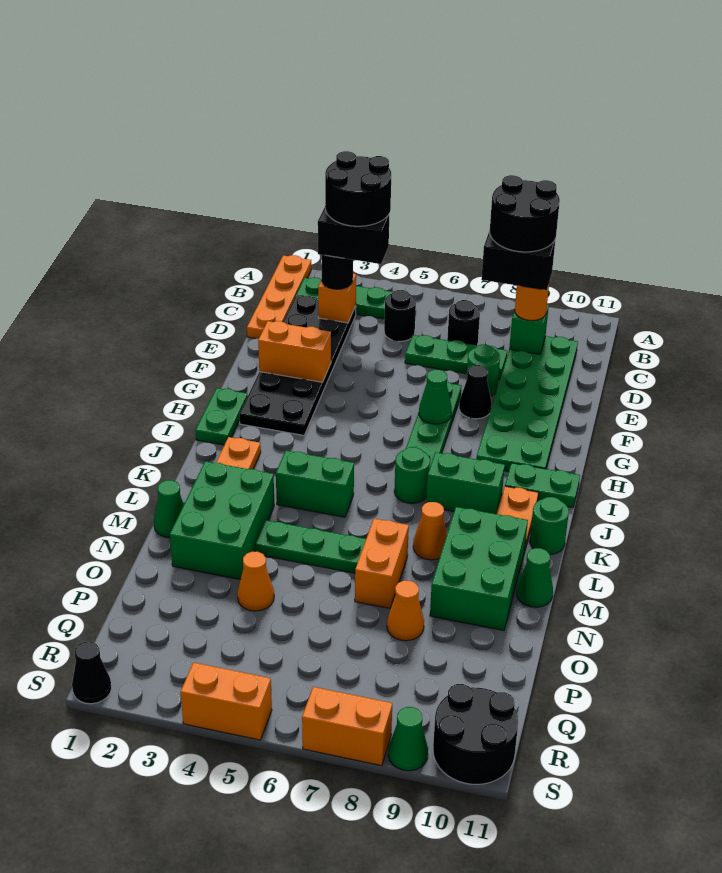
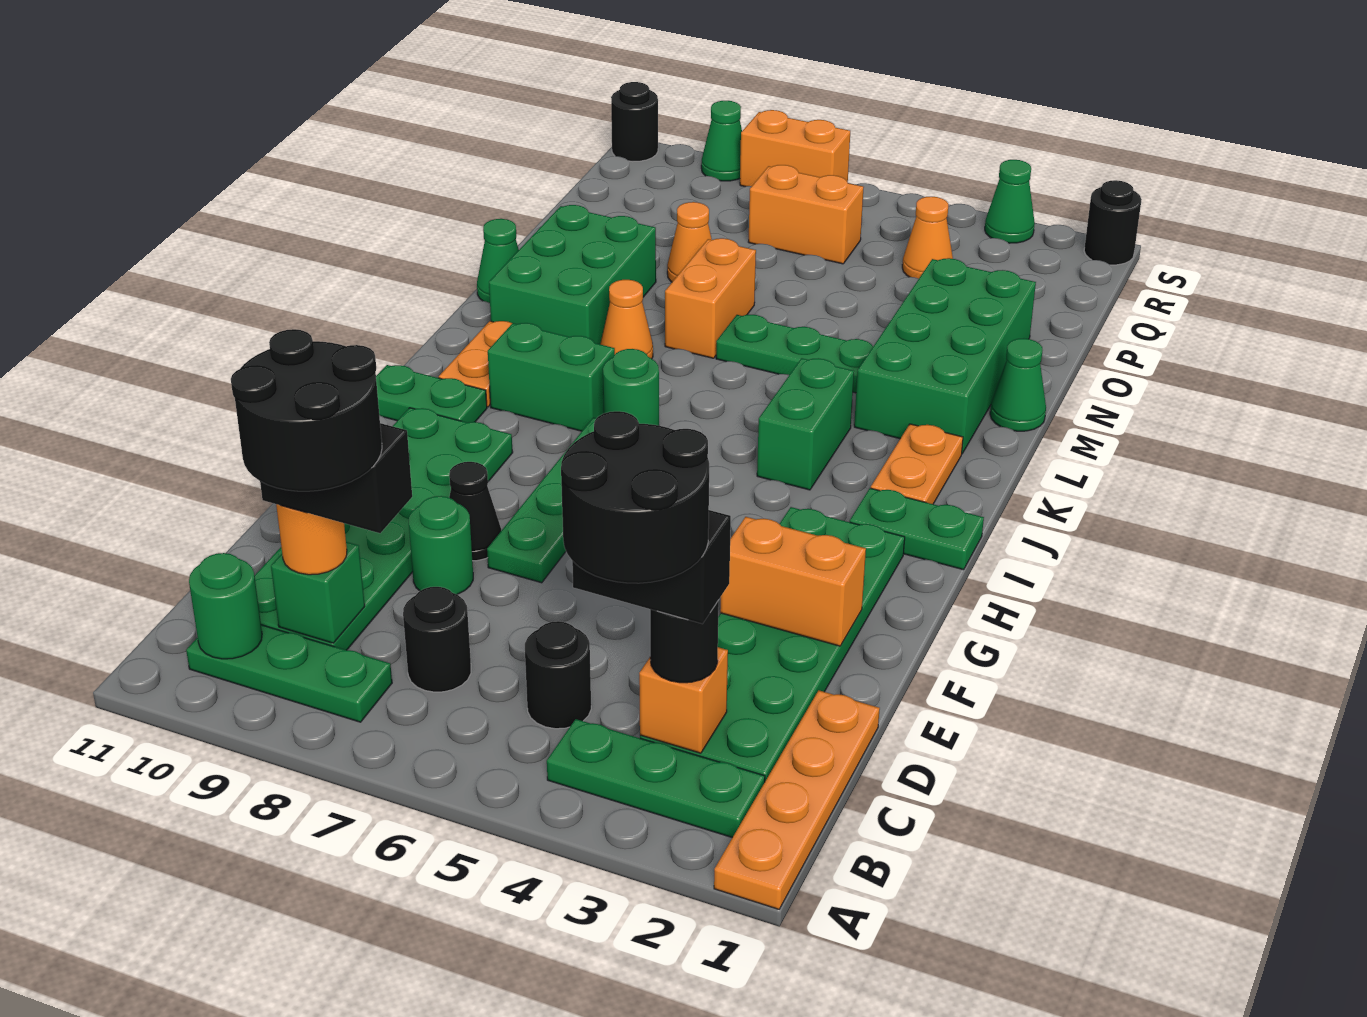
black 2x6 plate [239,296,356,435] -> green 2x6 plate [640,507,905,781]
green 1x3 plate [405,335,507,379] -> green 1x3 plate moved to [186,625,392,722]
green 1x1 cone [419,370,452,424] -> green 1x1 cone moved to [985,160,1035,243]
green 1x2 plate [195,388,248,445] -> green 1x2 plate turned to [850,488,984,570]
green 1x2 brick [276,451,354,517] -> green 1x2 brick turned to [757,358,854,490]
green 1x1 round brick [530,497,569,554] -> green 1x1 round brick moved to [189,553,262,659]
green 2x3 brick [170,461,274,580] -> green 2x4 brick [854,258,1036,453]
orange 1x1 cone [237,552,274,611] -> orange 1x1 cone moved to [902,197,953,278]
black 2x2 round brick [433,684,518,784] -> black 1x1 round brick [611,82,658,162]
black 1x1 cone [72,642,112,704] -> black 1x1 round brick [1084,180,1142,265]
orange 1x2 brick [181,663,272,740] -> orange 1x2 brick moved to [748,165,864,264]

